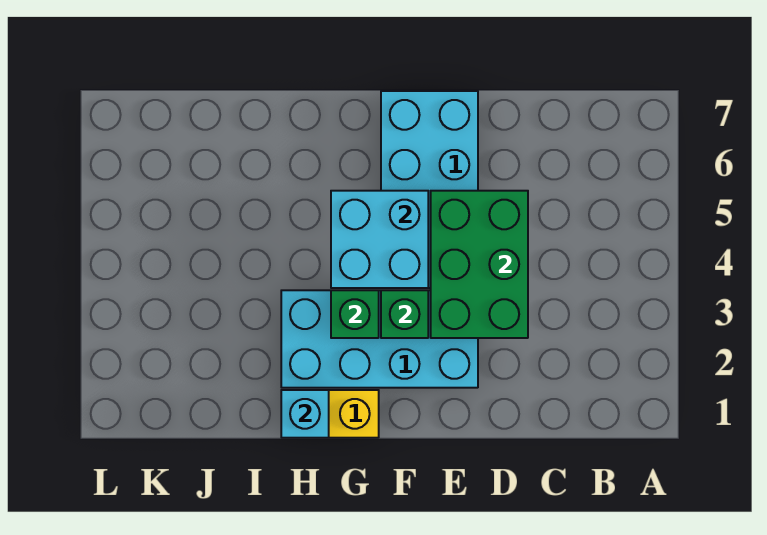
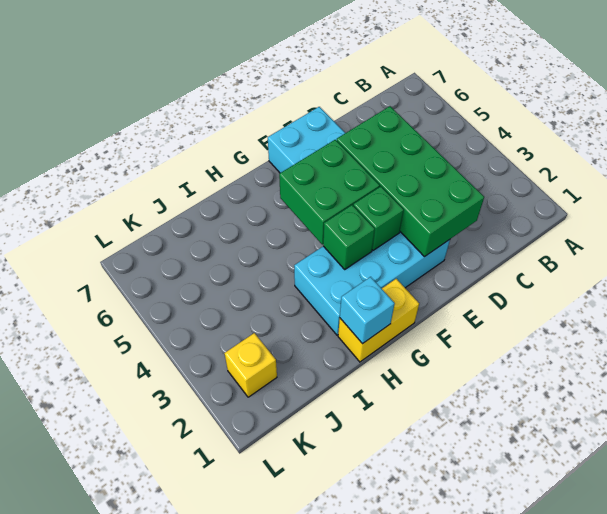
green 2x3 brick [431,191,528,338] -> green 2x4 brick [337,106,484,257]
cyan 2x2 brick [331,191,428,288] -> green 2x2 brick [279,140,380,245]
none -> yellow 1x1 brick [225,333,277,397]

